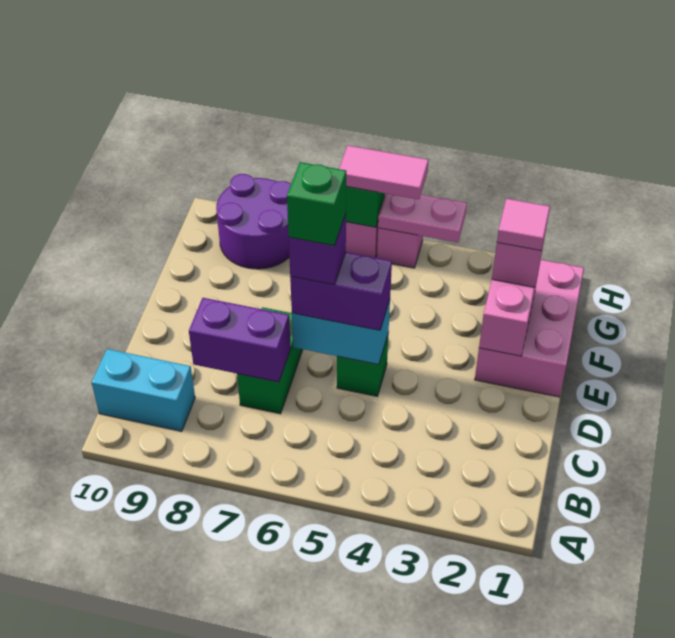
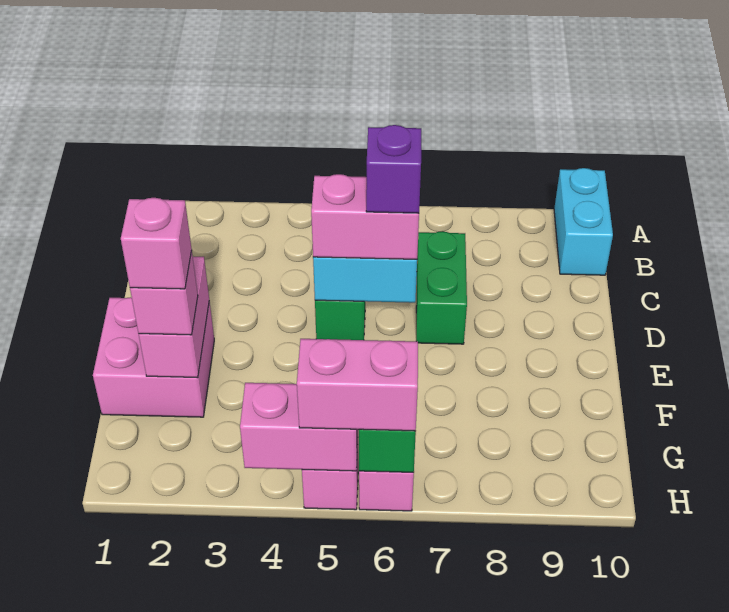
cyan 1x2 brick [92,349,195,431] -> cyan 1x2 brick turned to [554,168,613,275]
purple 1x2 brick [189,298,291,382] -> none
purple 1x2 brick [290,252,392,330] -> pink 1x2 brick [311,174,419,259]
green 1x1 brick [287,162,346,246] -> none
pink 2x3 brick [475,260,584,397] -> pink 2x2 brick [93,297,214,417]
pink 1x1 tile [497,198,550,250] -> pink 1x1 brick [121,198,192,289]
purple 2x2 round brick [216,174,291,269] -> none
pink 1x2 plate [378,194,467,242] -> pink 1x2 brick [240,383,358,471]
pink 1x2 tile [339,145,429,199] -> pink 1x2 brick [297,339,418,431]

